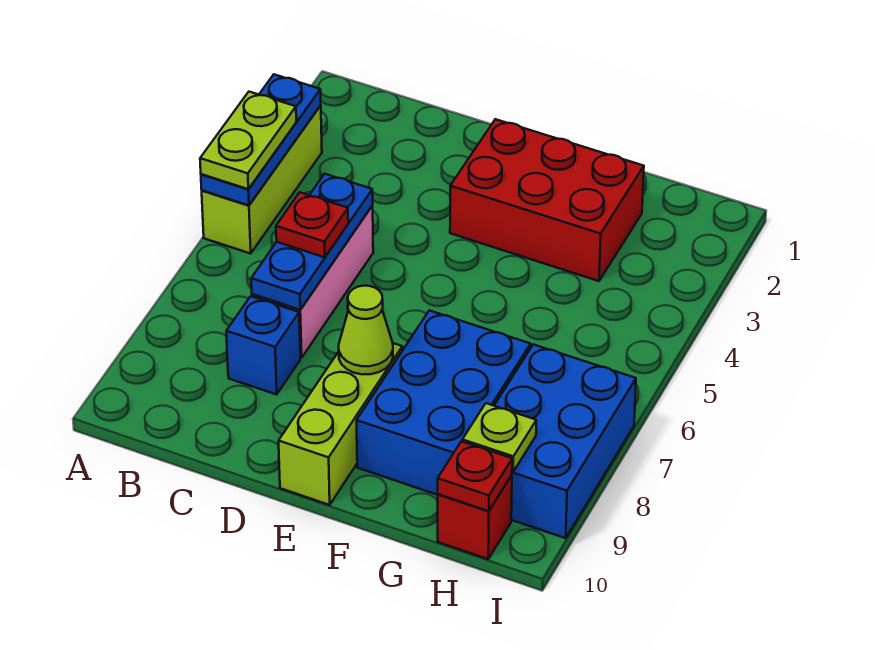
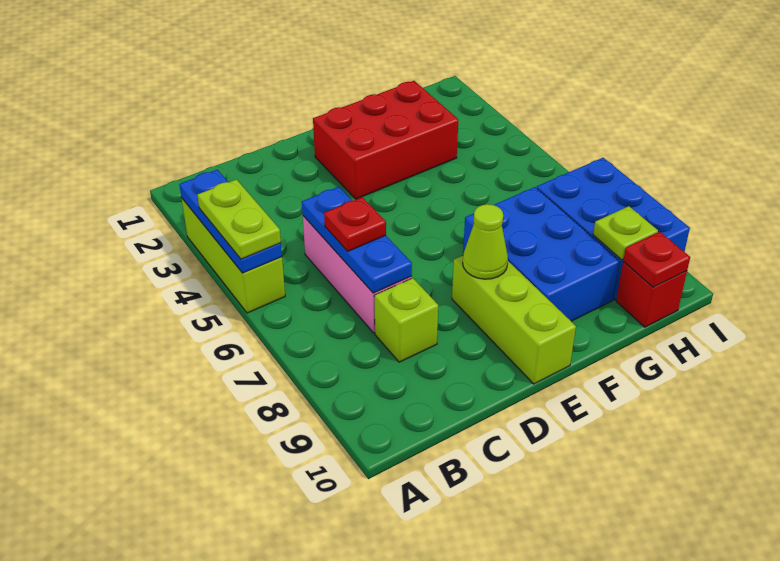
blue 1x1 brick [226,296,300,395] -> lime 1x1 brick [374,278,438,362]

